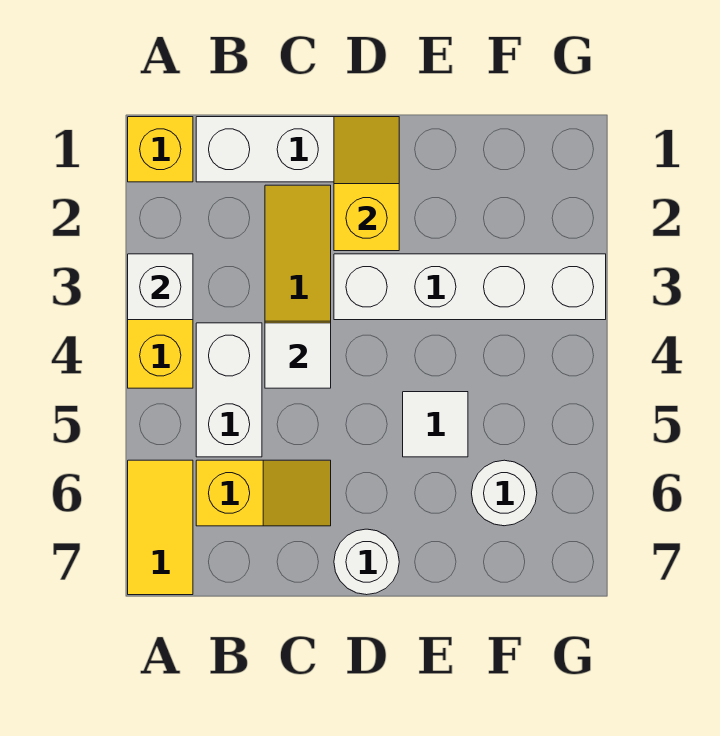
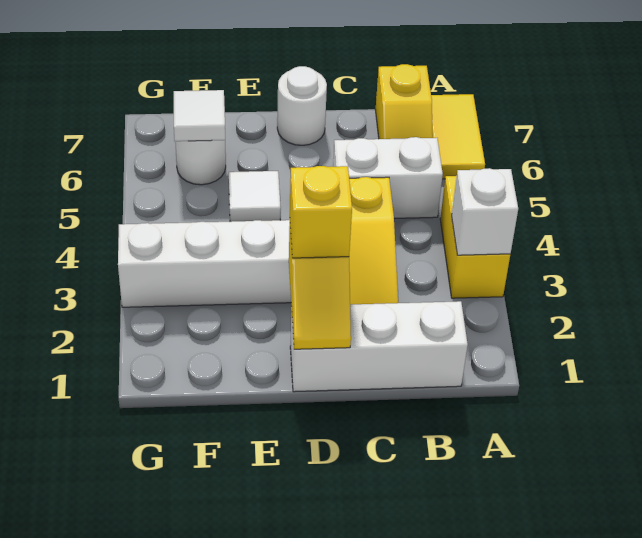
yellow 1x1 brick [128,117,193,182] -> yellow 1x1 brick moved to [290,166,352,258]
white 1x2 brick [196,323,262,457] -> white 1x2 brick turned to [333,137,443,218]
yellow 1x2 slope [196,460,331,526] -> yellow 1x2 slope turned to [375,64,433,139]
white 1x1 tile [265,323,331,388] -> white 1x1 tile moved to [174,90,225,141]

